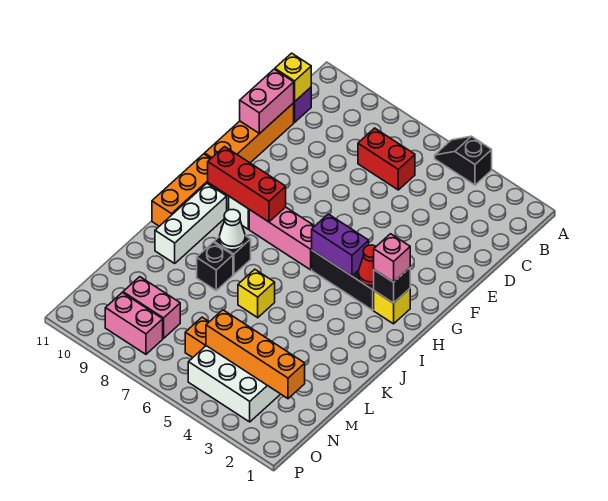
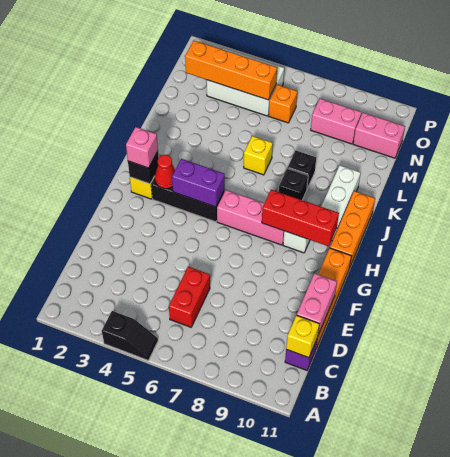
red 1x2 brick [358,128,415,190] -> red 1x2 brick turned to [169,266,210,327]
white 1x1 cone [219,209,245,250] -> none
pink 1x2 brick [105,293,163,354] -> pink 1x2 brick moved to [353,113,405,158]

